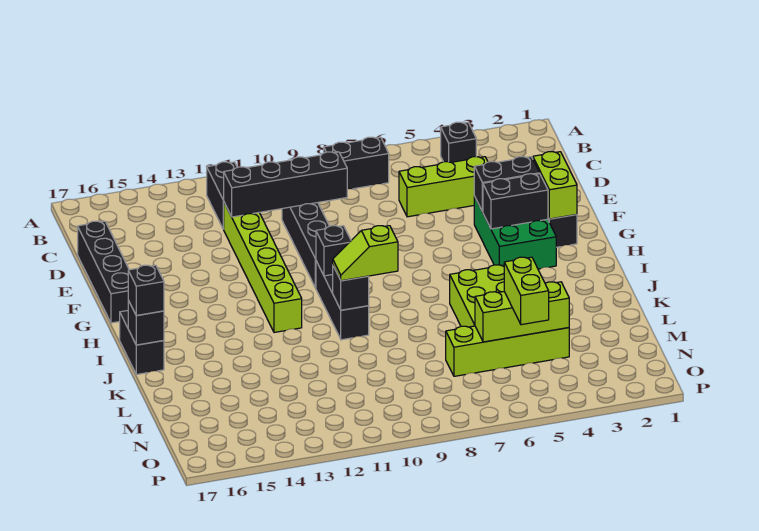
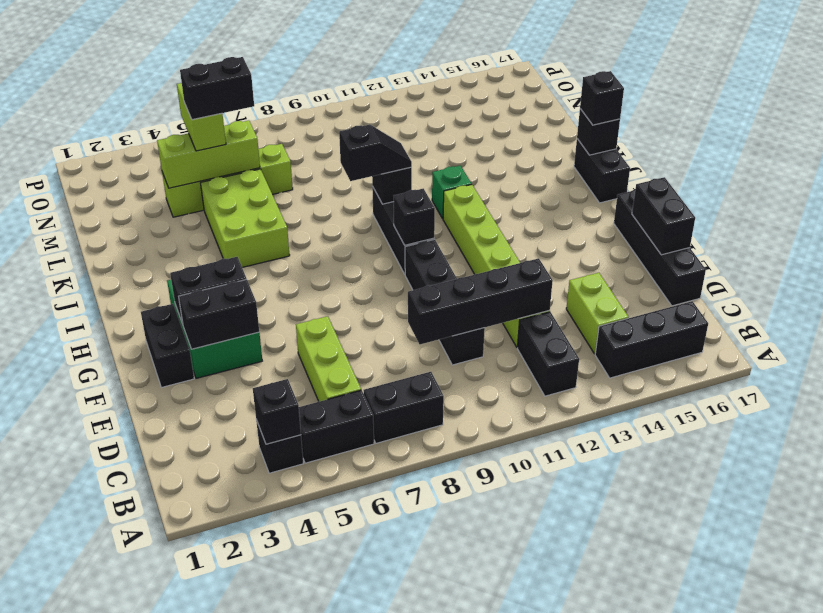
none -> black 1x1 brick [253,379,301,444]
none -> black 1x2 brick [299,390,374,463]
none -> black 1x3 brick [595,301,708,378]
lime 1x3 brick [399,157,488,217] -> lime 1x3 brick turned to [296,316,361,402]
none -> black 1x2 brick [632,177,695,255]
lime 1x2 brick [533,152,577,219] -> lime 1x2 brick moved to [566,273,629,354]
lime 1x2 slope [333,226,398,281] -> black 1x2 slope [339,125,412,181]
none -> green 1x1 brick [432,166,472,219]
none -> black 1x2 brick [180,57,254,120]

